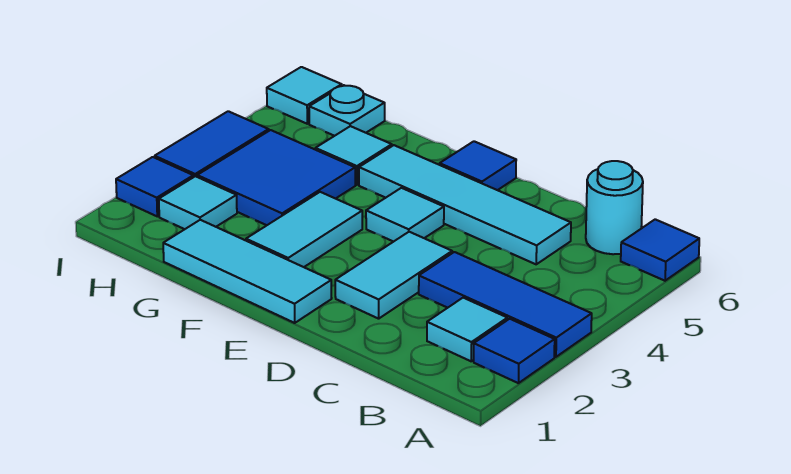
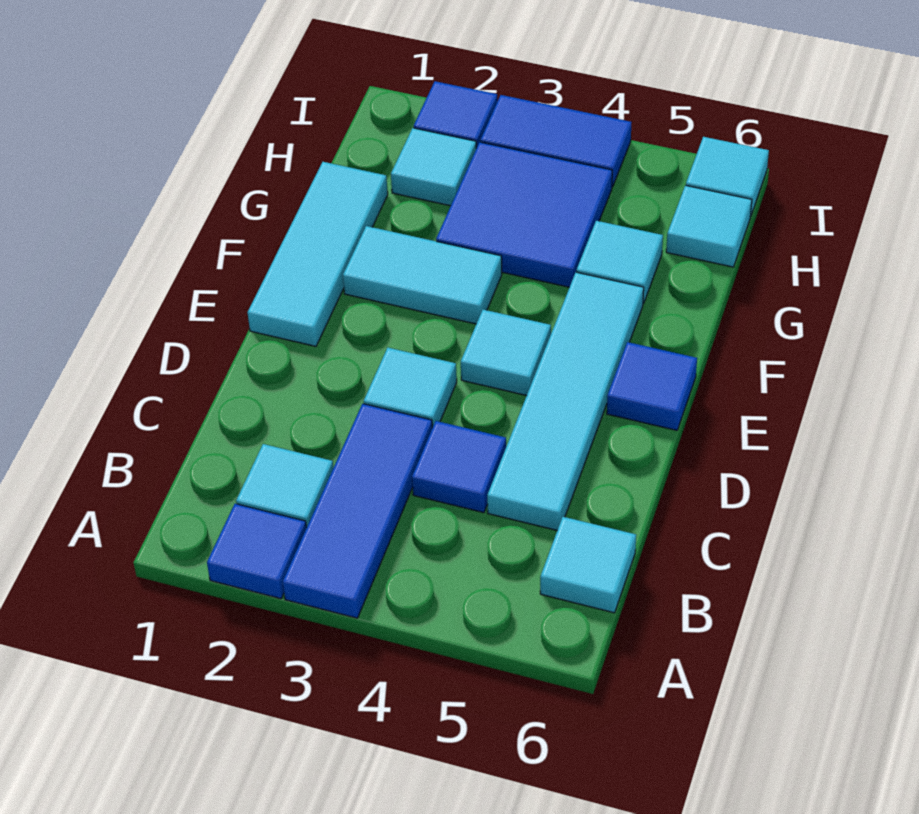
blue 1x1 tile [621,219,699,281] -> blue 1x1 tile moved to [412,421,506,513]
cyan 1x1 round brick [586,161,643,254] -> cyan 1x1 tile [540,517,636,613]
cyan 1x2 tile [335,232,452,319] -> cyan 1x1 tile [364,348,457,428]
cyan 1x1 plate [309,85,385,136] -> cyan 1x1 tile [666,185,752,267]

